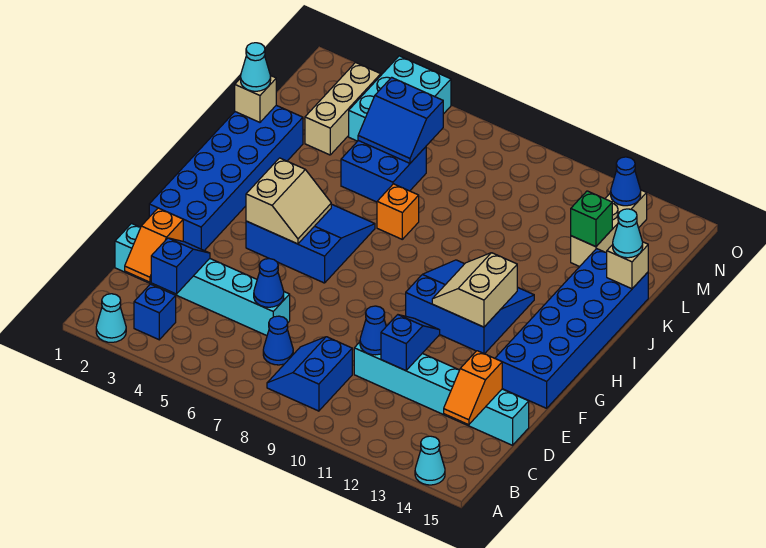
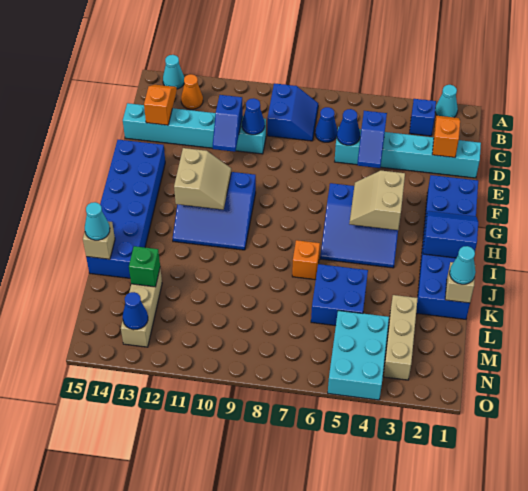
none -> orange 1x1 cone [181,74,203,109]
blue 1x2 slope [151,238,210,294] -> blue 1x2 slope moved to [357,111,387,168]
blue 2x2 slope [358,77,443,163] -> blue 2x2 slope moved to [423,211,478,258]

